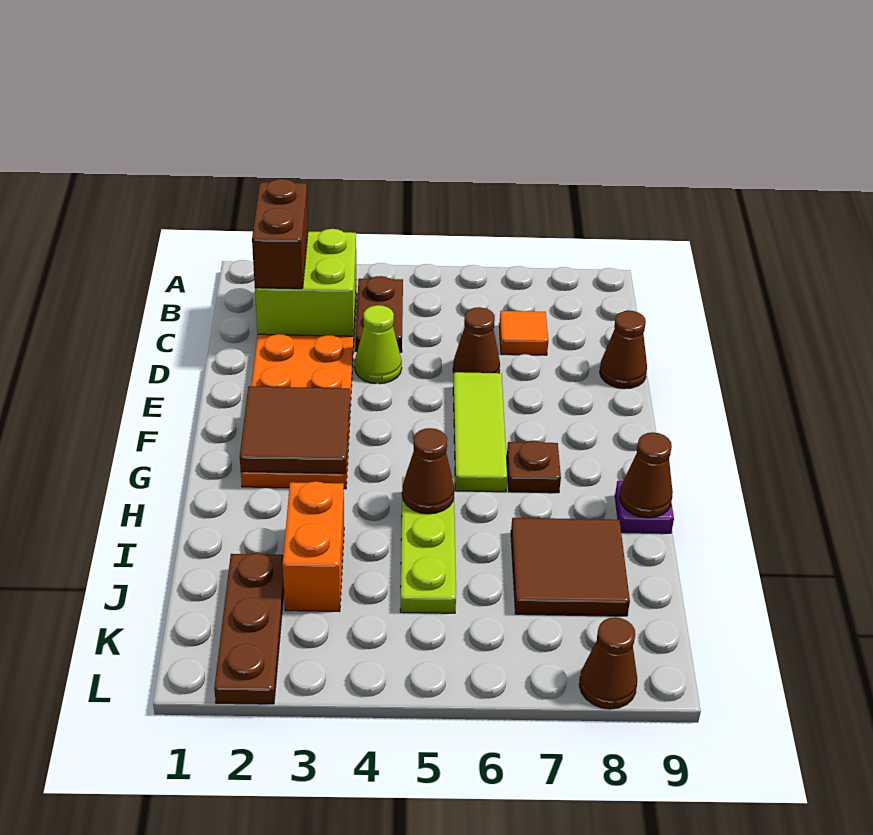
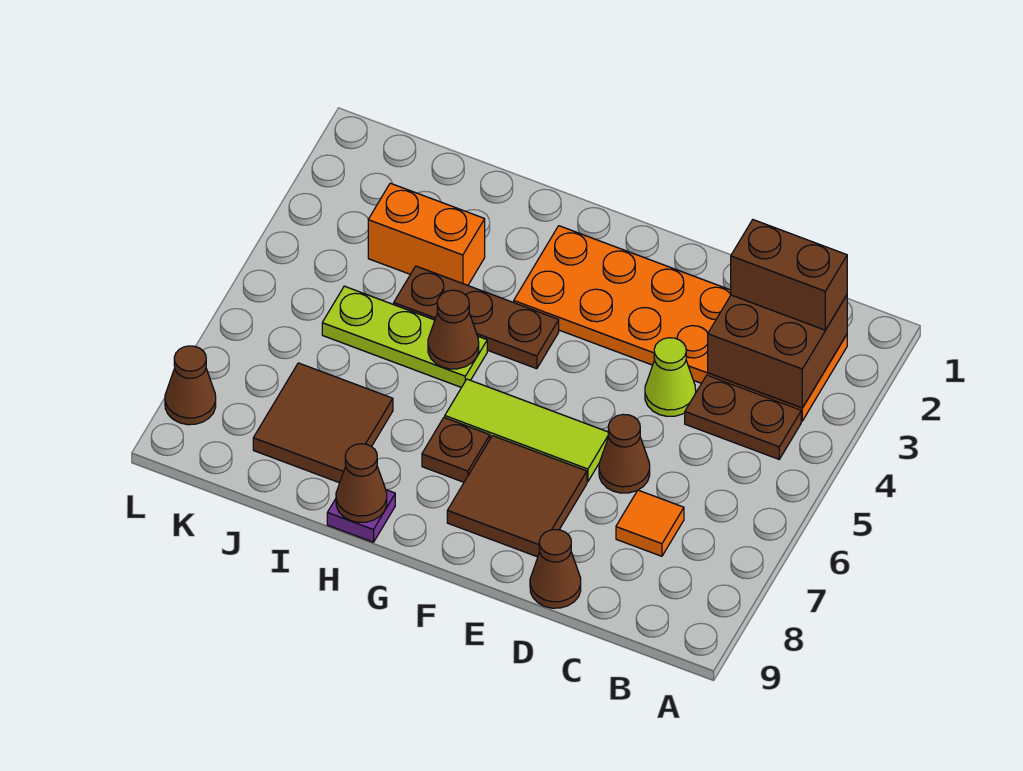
lime 2x2 brick [255,229,356,336] -> brown 2x2 brick [708,295,847,408]
brown 2x2 tile [240,386,350,474] -> brown 2x2 tile moved to [447,436,587,557]
brown 1x3 plate [214,554,284,704] -> brown 1x3 plate moved to [394,266,559,369]

